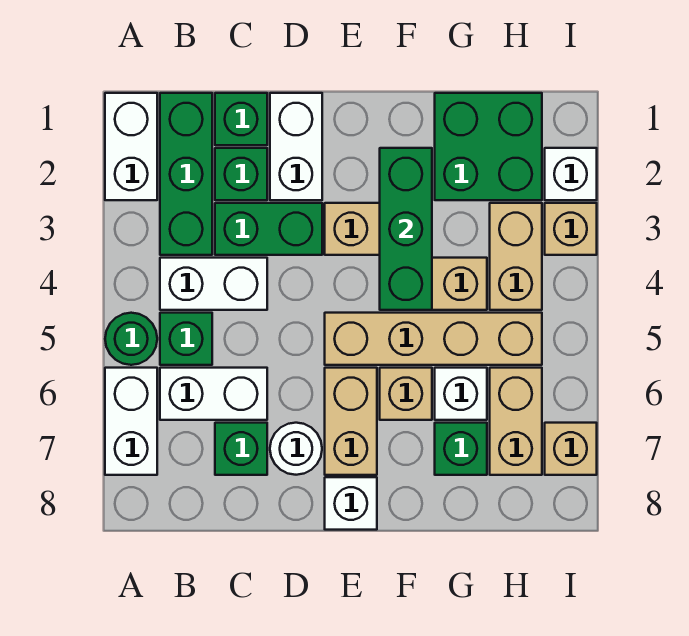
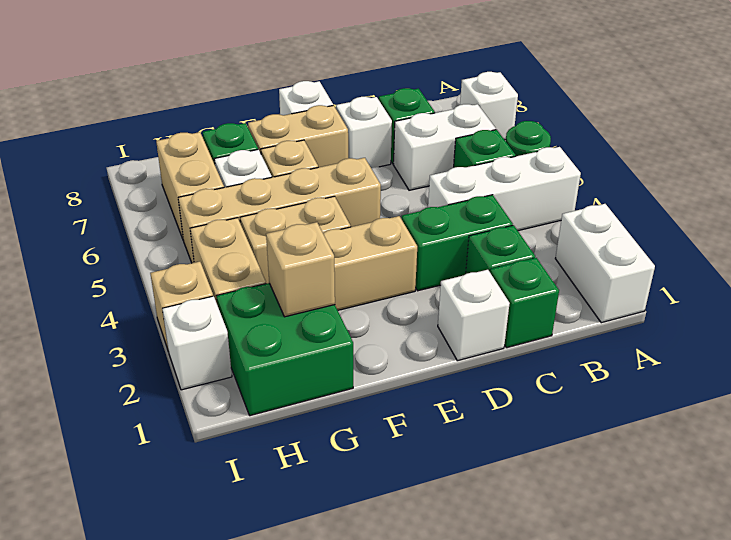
white 1x2 brick [105,368,157,475] -> white 1x1 brick [460,72,518,140]
green 1x3 brick [160,93,212,255] -> none
white 1x2 brick [160,258,267,310] -> white 1x3 brick [428,147,581,231]
white 1x2 brick [270,93,322,200] -> white 1x1 brick [438,270,510,361]
white 1x1 round brick [270,423,322,475] -> white 1x1 brick [336,97,392,168]
tan 1x2 brick [325,368,377,475] -> tan 1x2 brick turned to [248,105,348,167]
green 1x3 brick [380,148,432,310] -> none
tan 1x1 brick [545,423,597,475] -> tan 1x1 brick moved to [266,222,335,317]

